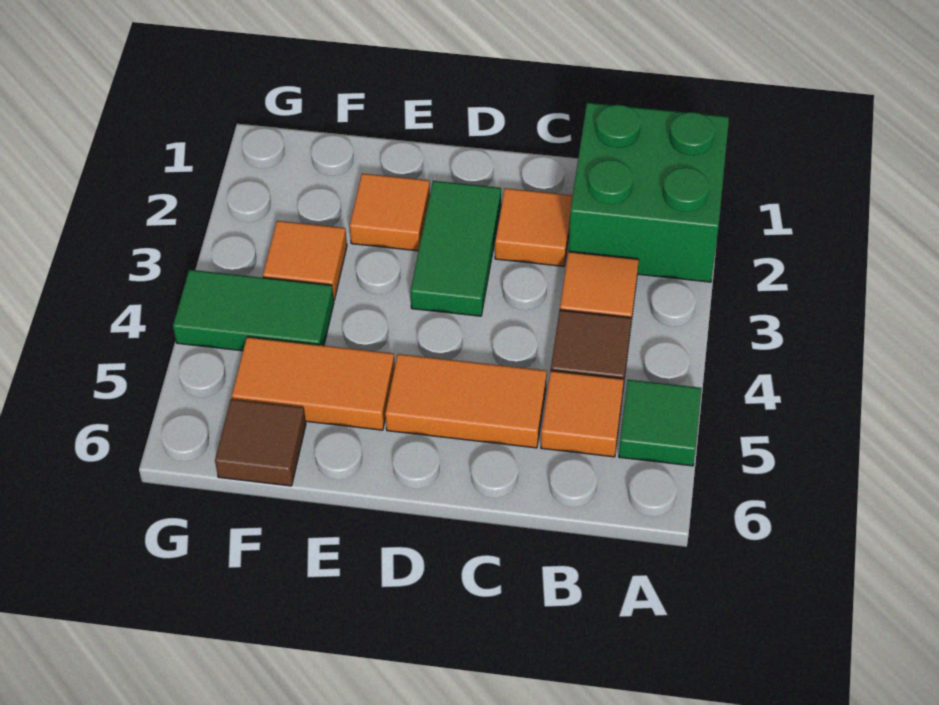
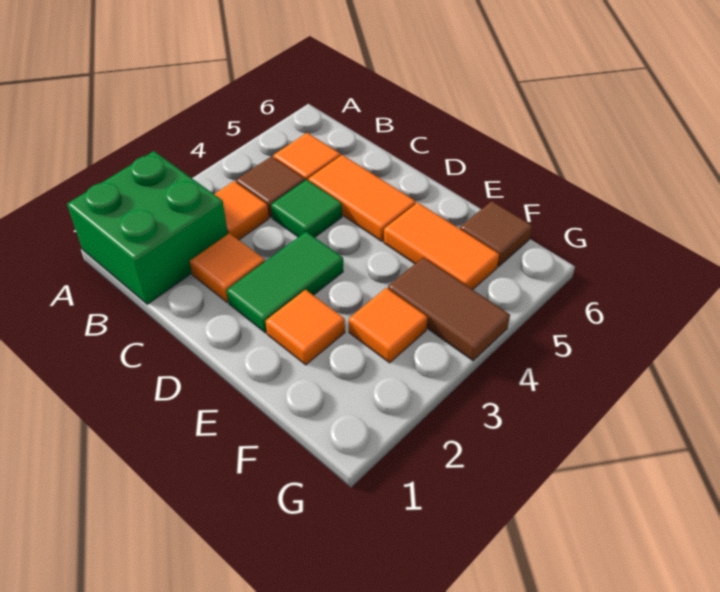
green 1x1 tile [619,380,702,466] -> green 1x1 tile moved to [271,180,342,237]
green 1x2 tile [173,270,334,351] -> brown 1x2 tile [388,257,510,361]

